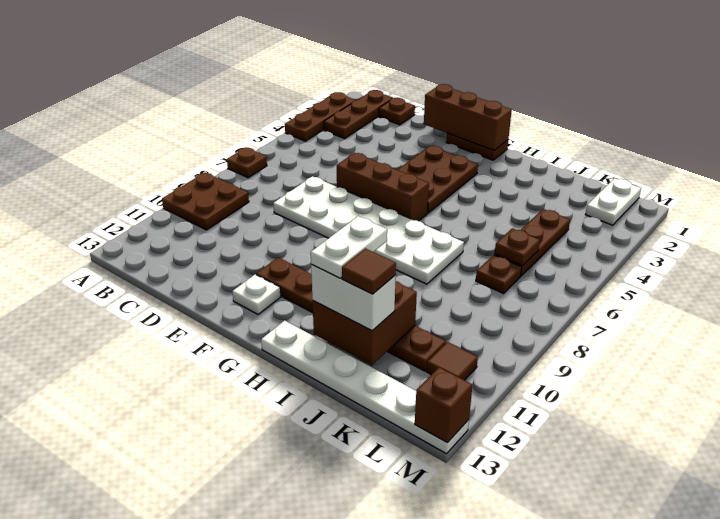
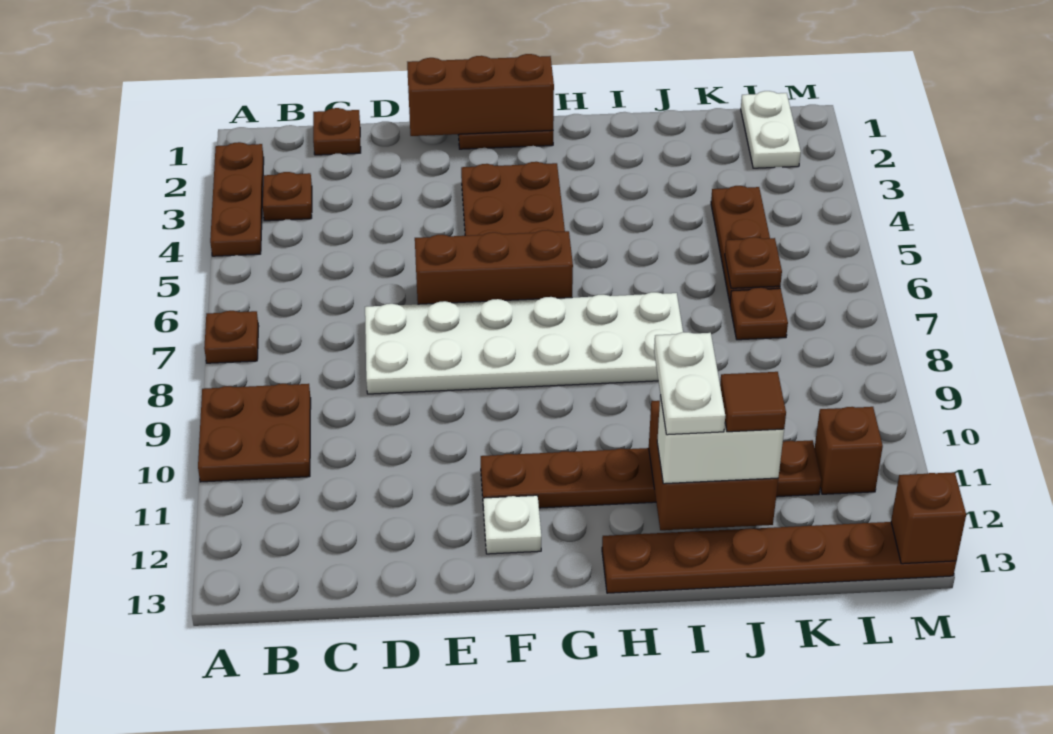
brown 1x3 plate [324,90,393,139] -> brown 1x1 plate [263,172,312,221]
white 1x6 plate [261,321,469,454] -> brown 1x6 plate [602,522,956,593]
brown 1x1 tile [427,342,478,380] -> brown 1x1 brick [815,407,883,494]

